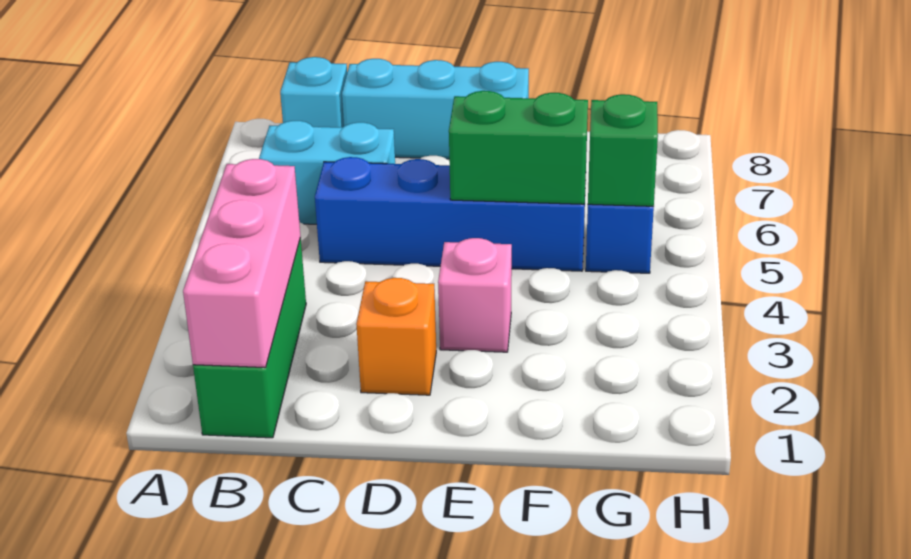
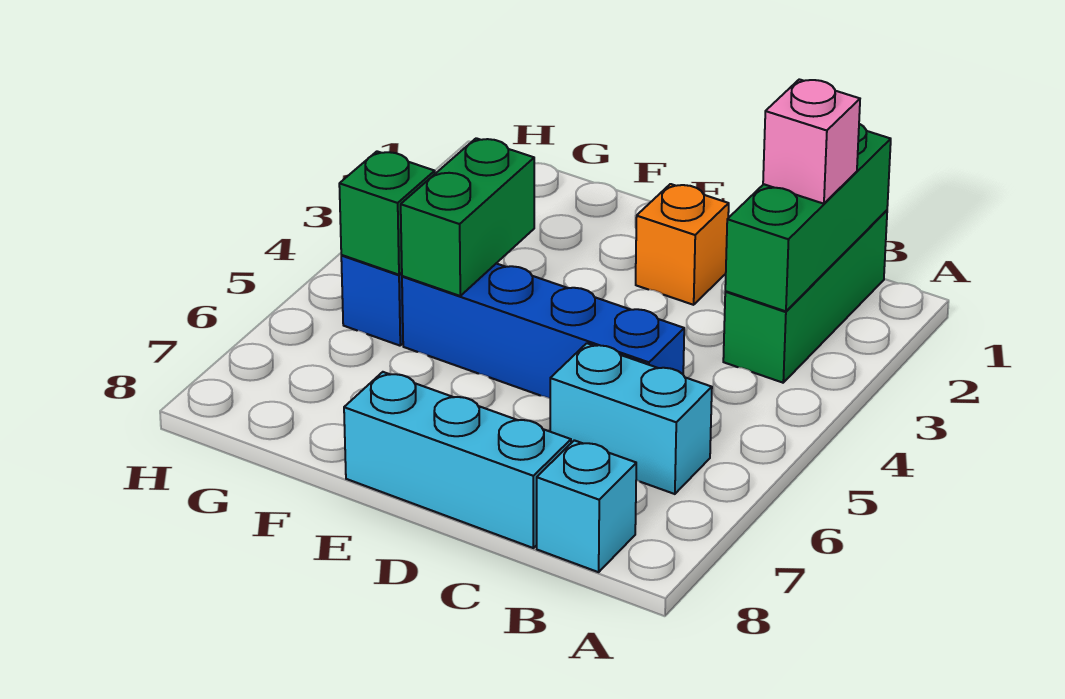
pink 1x3 brick [183,159,301,368] -> green 1x3 brick [725,124,891,311]
pink 1x1 brick [438,238,512,352] -> pink 1x1 brick moved to [763,79,860,204]
green 1x2 brick [449,91,588,204] -> green 1x2 brick turned to [401,138,534,296]

